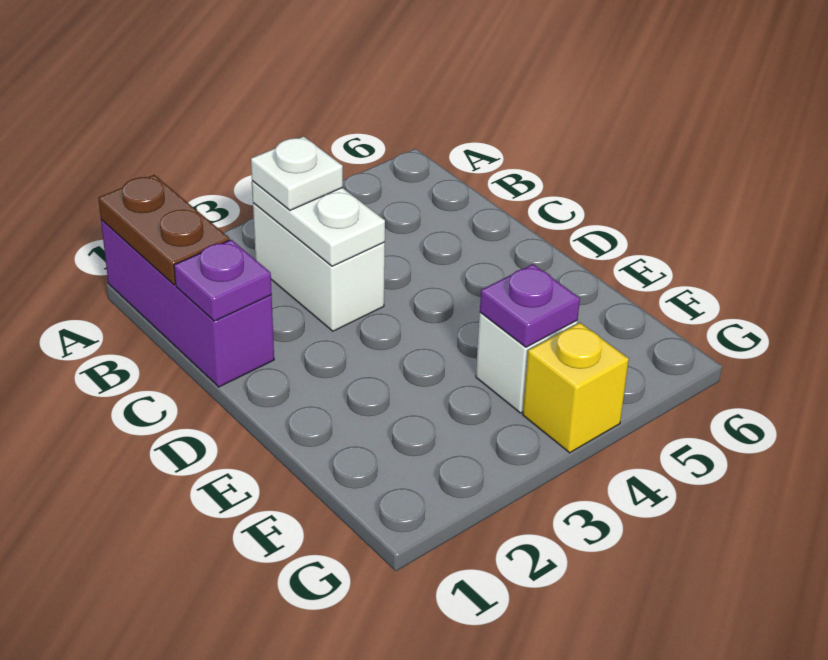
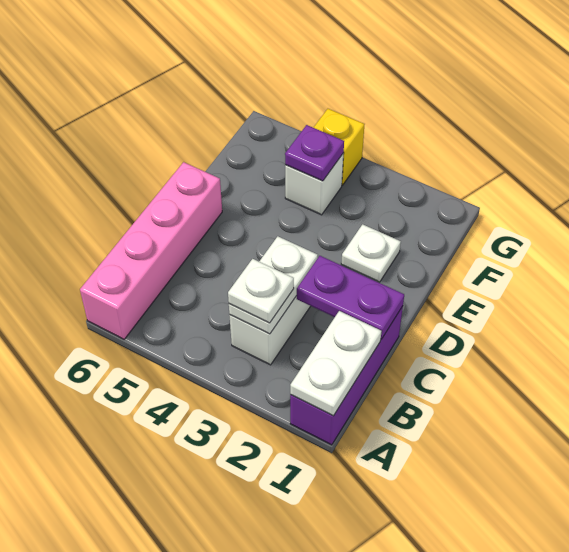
brown 1x2 plate [98,175,230,285] -> white 1x2 plate [290,311,382,416]
none -> pink 1x4 brick [80,162,222,339]
purple 1x1 plate [174,240,272,321] -> purple 1x2 plate [297,256,404,339]
none -> white 1x1 plate [341,224,401,282]

